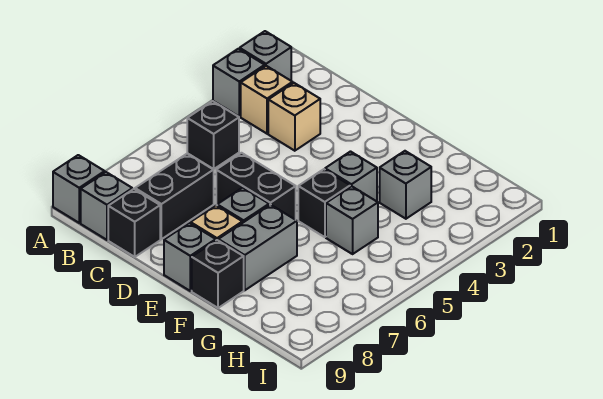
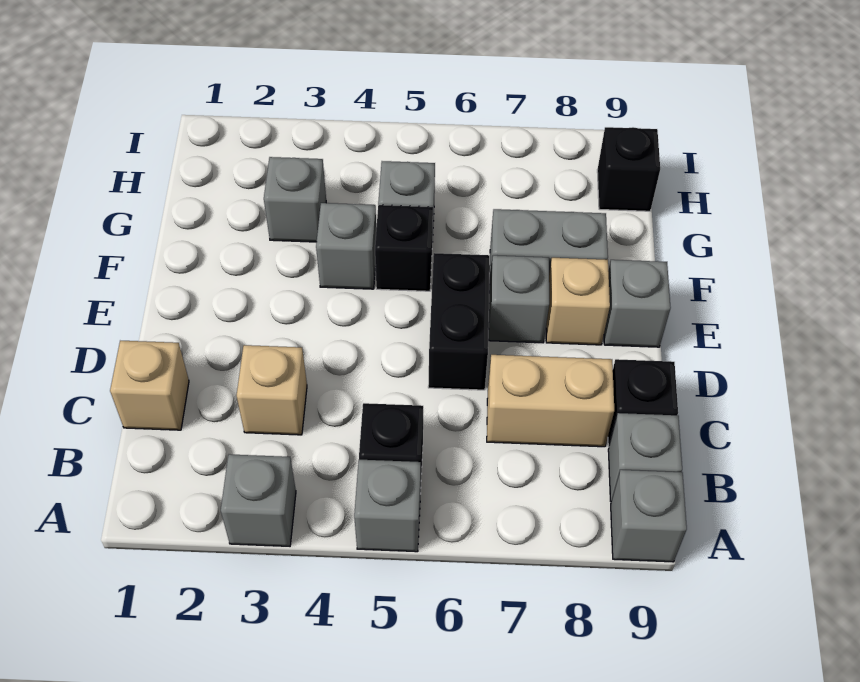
grey 1x1 brick [240,31,291,81] -> grey 1x1 brick moved to [354,460,421,552]
tan 1x1 brick [241,66,293,134] -> tan 1x1 brick moved to [110,341,189,430]
black 1x2 brick [135,154,214,239] -> tan 1x2 brick [487,355,614,447]
black 1x1 brick [192,240,244,308] -> black 1x1 brick moved to [597,127,660,211]

